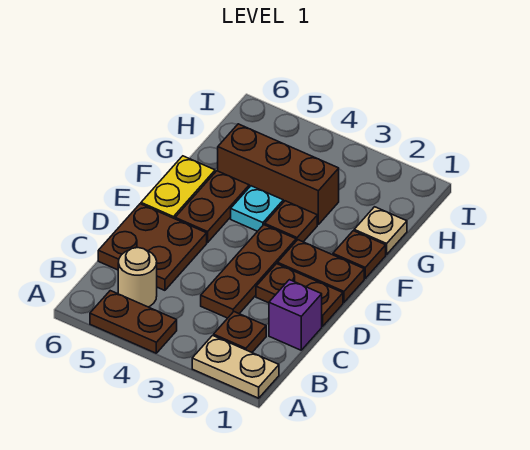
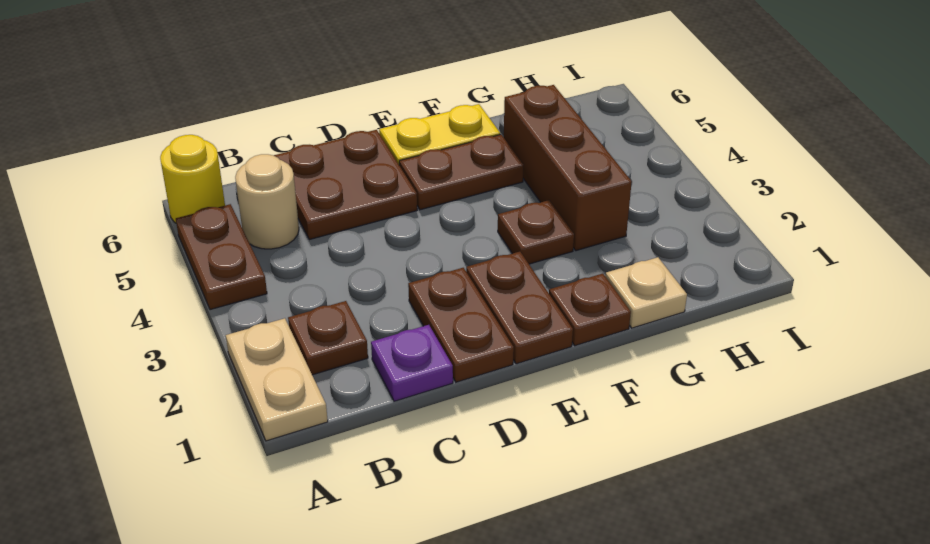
none -> yellow 1x1 round brick [160,135,225,223]
purple 1x1 brick [269,280,322,350] -> purple 1x1 plate [371,325,453,401]
brown 1x3 plate [201,225,296,318] -> none
cyan 1x1 plate [231,186,283,231] -> none

